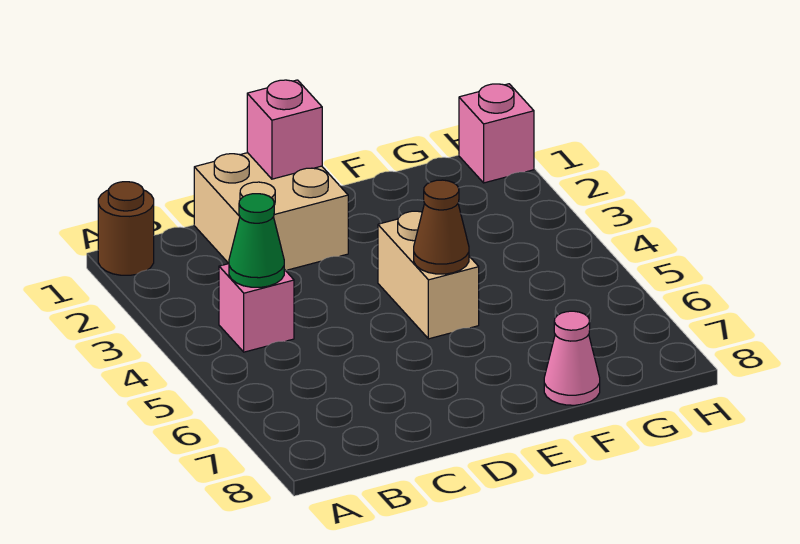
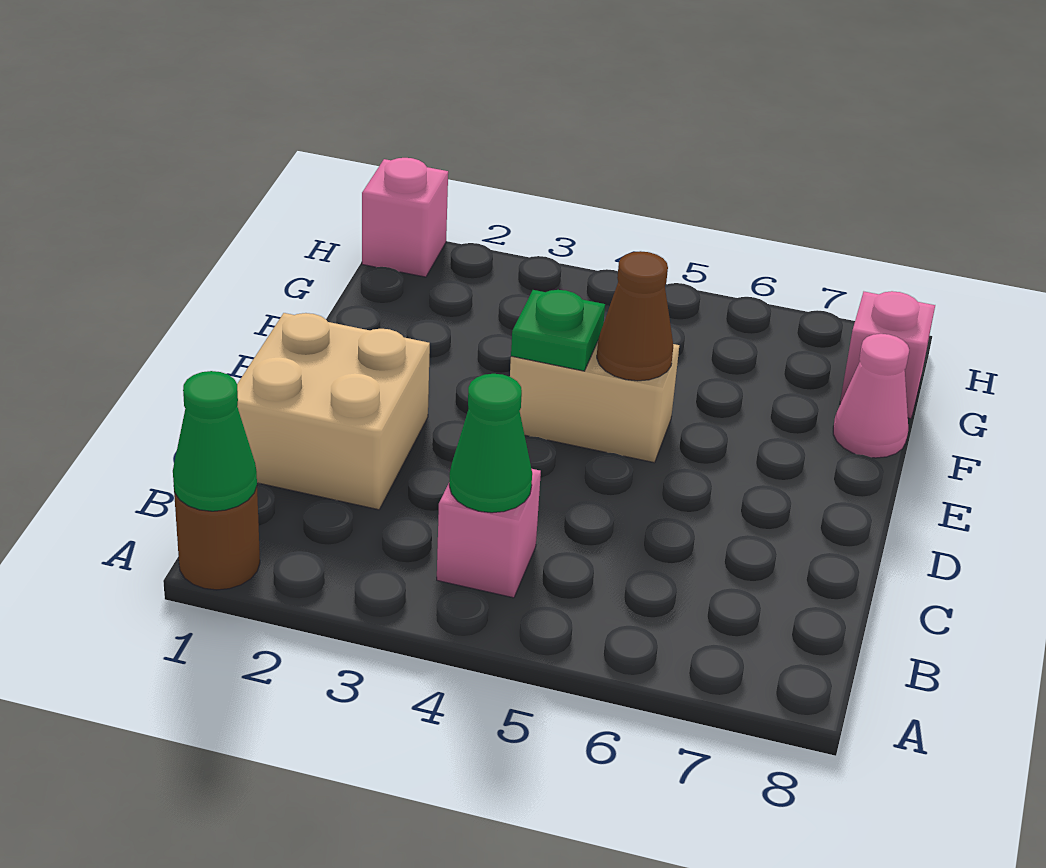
none -> green 1x1 cone [173,371,257,511]
pink 1x1 brick [247,80,322,179] -> pink 1x1 brick moved to [840,291,935,419]
none -> green 1x1 plate [511,290,605,371]

